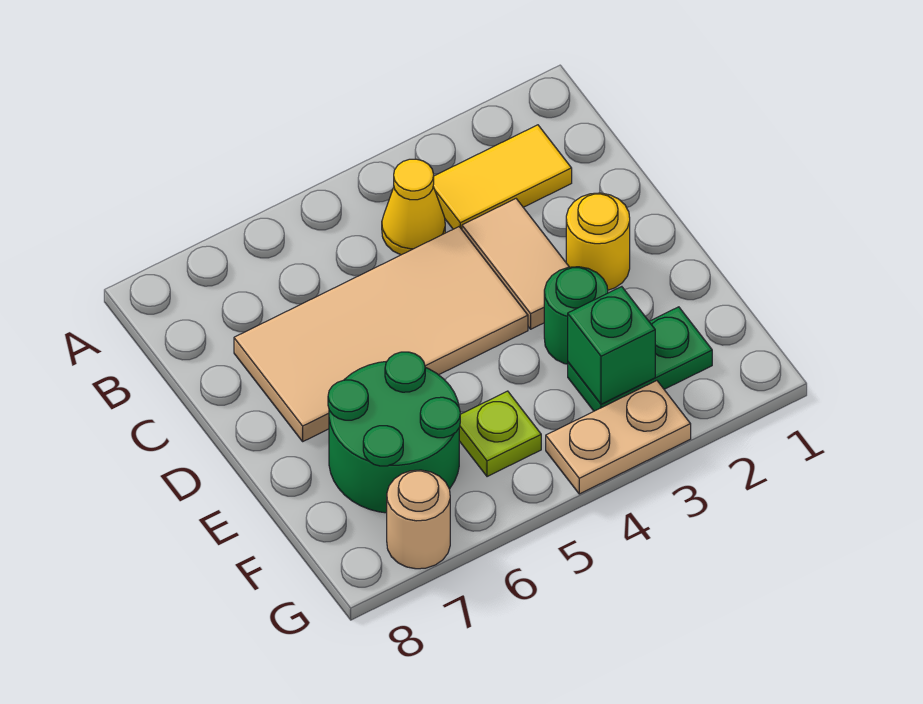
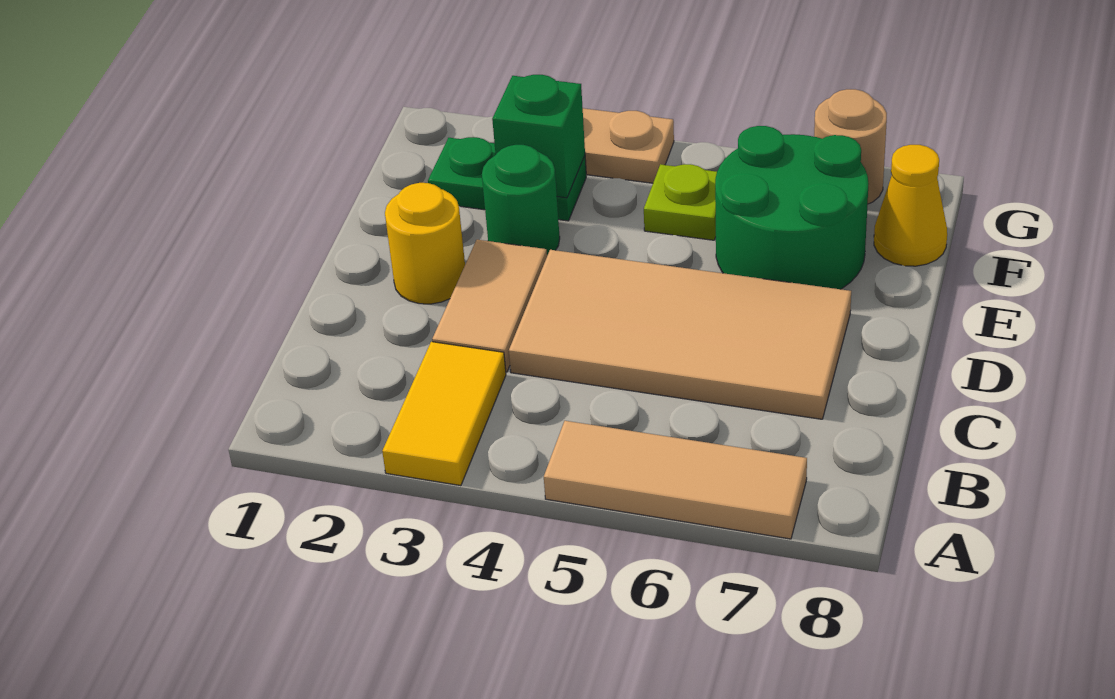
none -> tan 1x3 tile [544,421,807,539]
yellow 1x2 tile [433,125,572,229] -> yellow 1x2 tile turned to [382,342,506,486]
yellow 1x1 cone [382,159,445,255] -> yellow 1x1 cone moved to [874,145,947,266]

